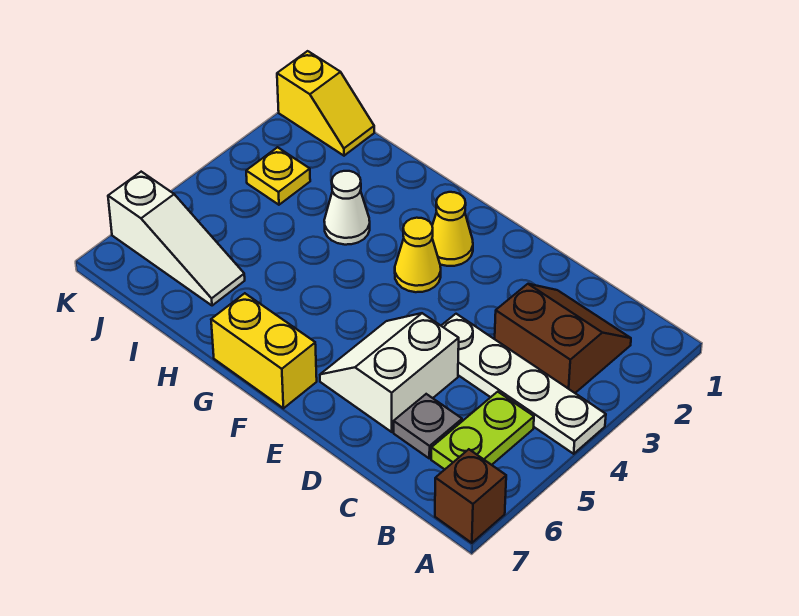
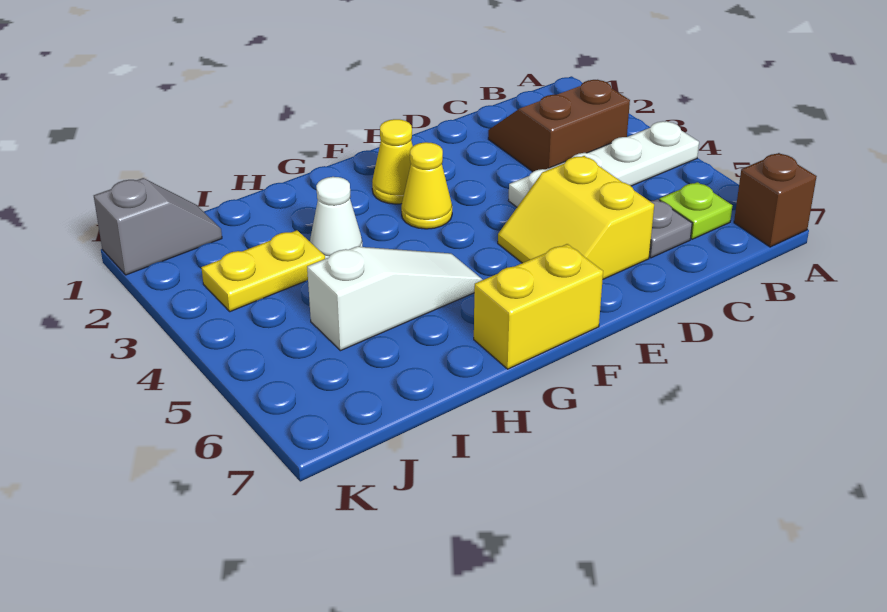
lime 1x2 plate [431,392,534,469] -> lime 1x1 plate [659,182,733,239]
white 2x2 slope [320,313,459,432] -> yellow 2x2 slope [498,156,654,279]
white 1x3 slope [108,172,245,306] -> white 1x3 slope moved to [307,247,483,351]
yellow 1x2 slope [277,51,374,156] -> grey 1x2 slope [94,178,222,275]
yellow 1x1 plate [246,147,310,205] -> yellow 1x2 plate [201,230,325,312]

